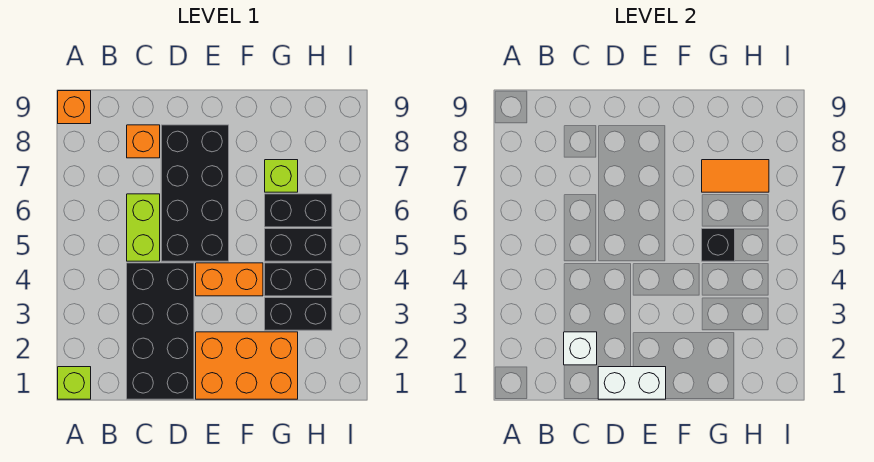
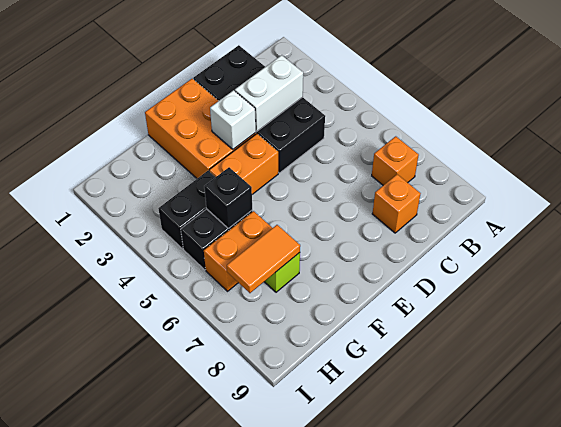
lime 1x1 brick [58,367,91,399] -> none
orange 1x1 brick [58,91,91,124] -> orange 1x1 brick moved to [372,136,419,185]
white 1x1 brick [564,332,597,365] -> white 1x1 brick moved to [210,90,256,149]
lime 1x2 brick [127,194,160,261] -> none
white 1x2 brick [598,367,666,399] -> white 1x2 brick moved to [235,55,303,131]
black 2x4 brick [161,125,229,261] -> none
orange 2x3 brick [196,332,298,399] -> orange 2x3 brick turned to [145,79,256,178]
black 1x2 brick [265,298,332,330] -> none
black 1x2 brick [265,194,332,227] -> orange 1x2 brick [204,211,272,291]

